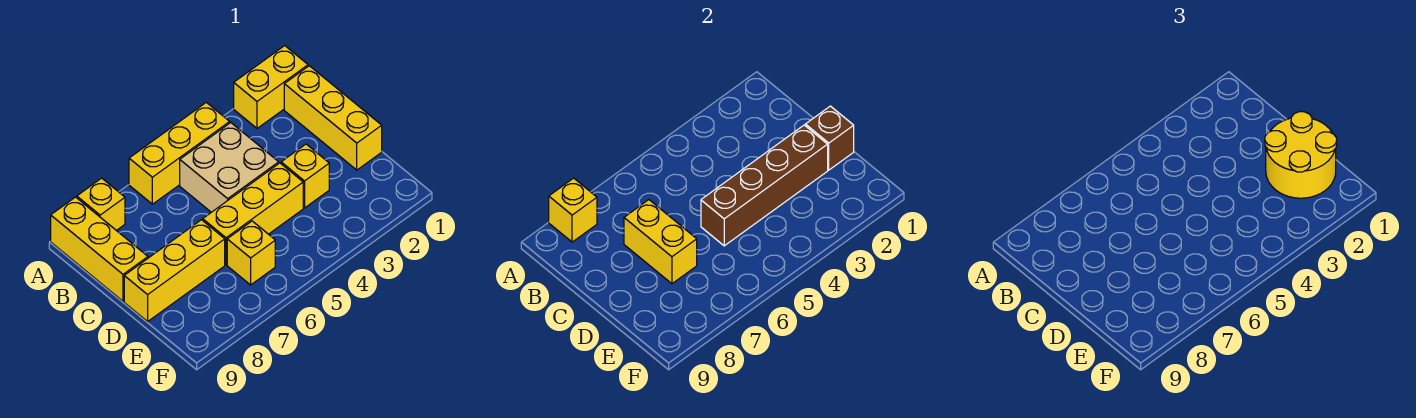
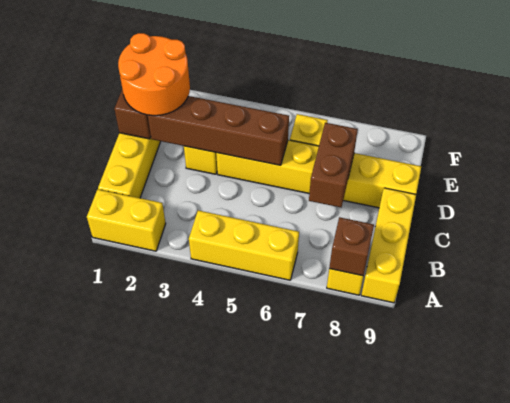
yellow 1x1 brick [549,178,597,242] -> brown 1x1 brick [329,217,374,276]
tan 2x2 brick [180,123,279,212] -> none
yellow 1x2 brick [624,200,697,284] -> brown 1x2 brick [309,123,358,207]
yellow 2x2 round brick [1265,112,1337,198] -> orange 2x2 round brick [118,33,190,116]

